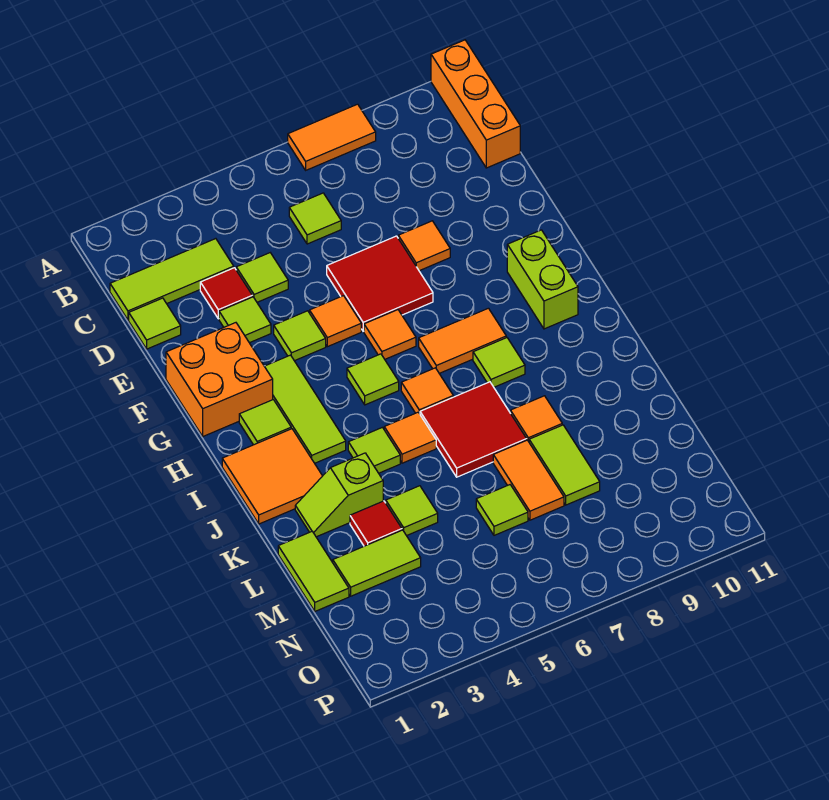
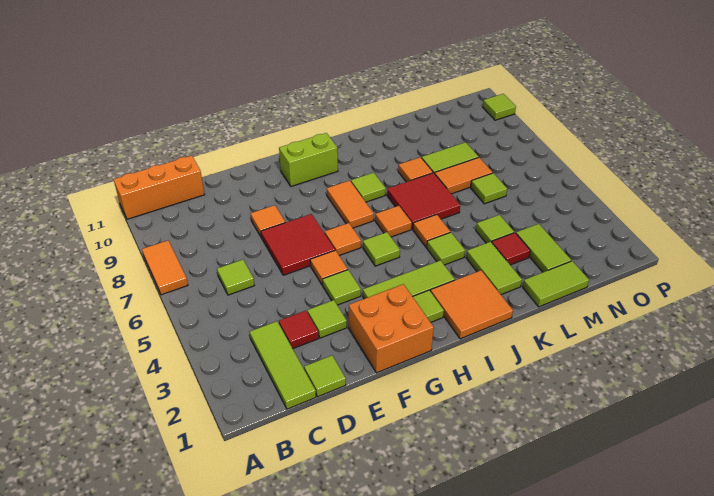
lime 1x1 tile [236,253,288,302] -> lime 1x1 tile moved to [483,94,516,120]
lime 1x2 slope [295,453,383,537] -> lime 1x2 tile [466,242,522,295]

